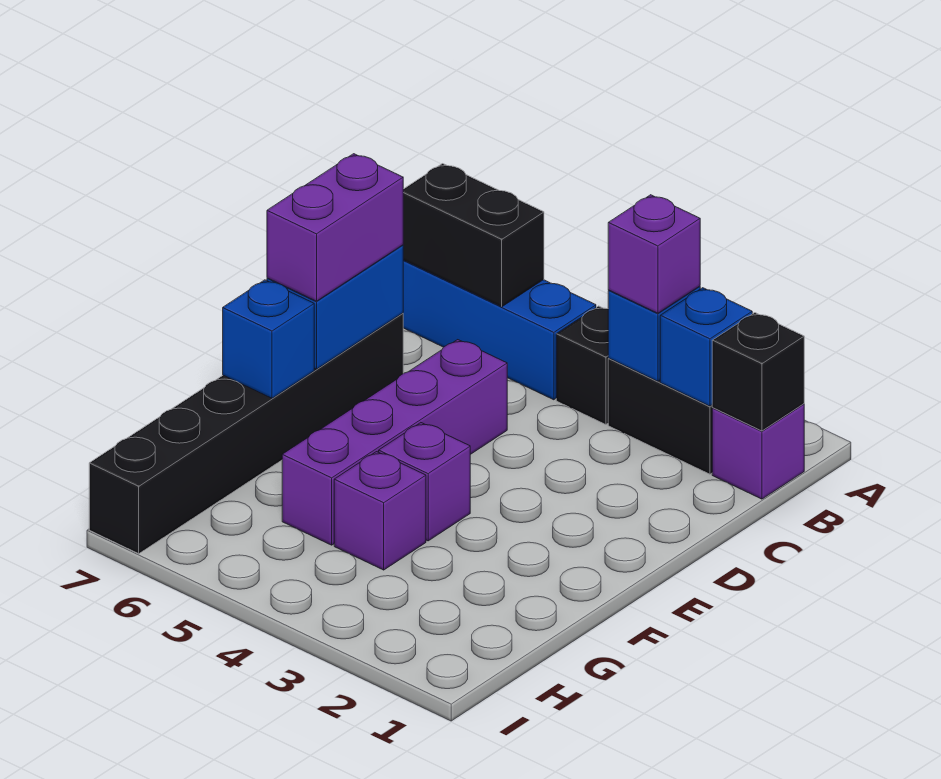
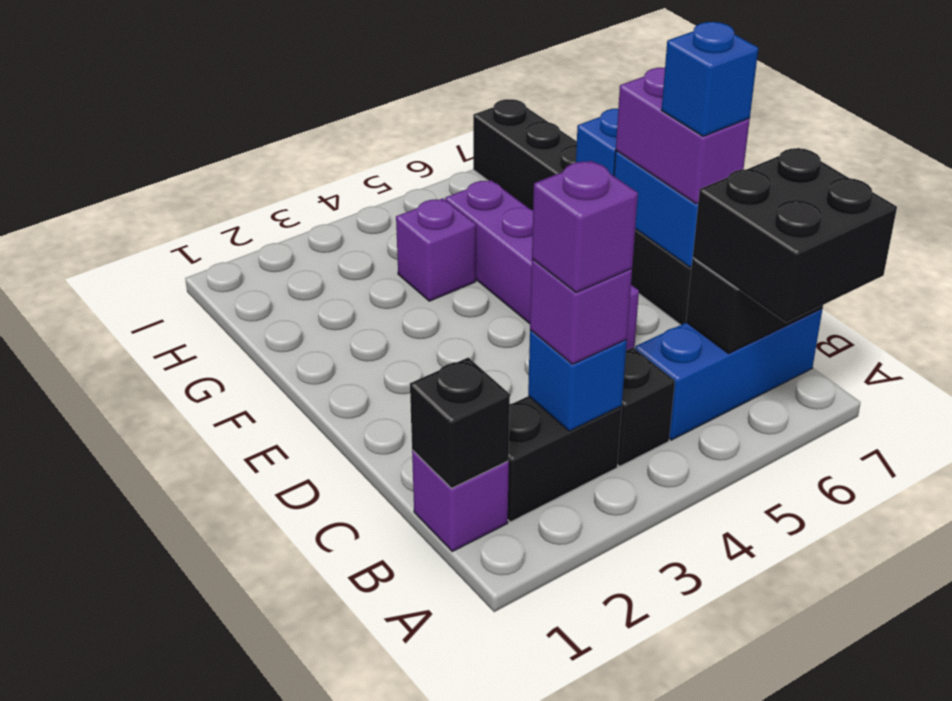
none -> black 2x2 brick [693,148,897,323]
blue 1x1 brick [660,288,752,406] -> blue 1x1 brick moved to [662,22,758,136]
purple 1x1 brick [379,423,470,541] -> purple 1x1 brick moved to [532,161,638,293]

